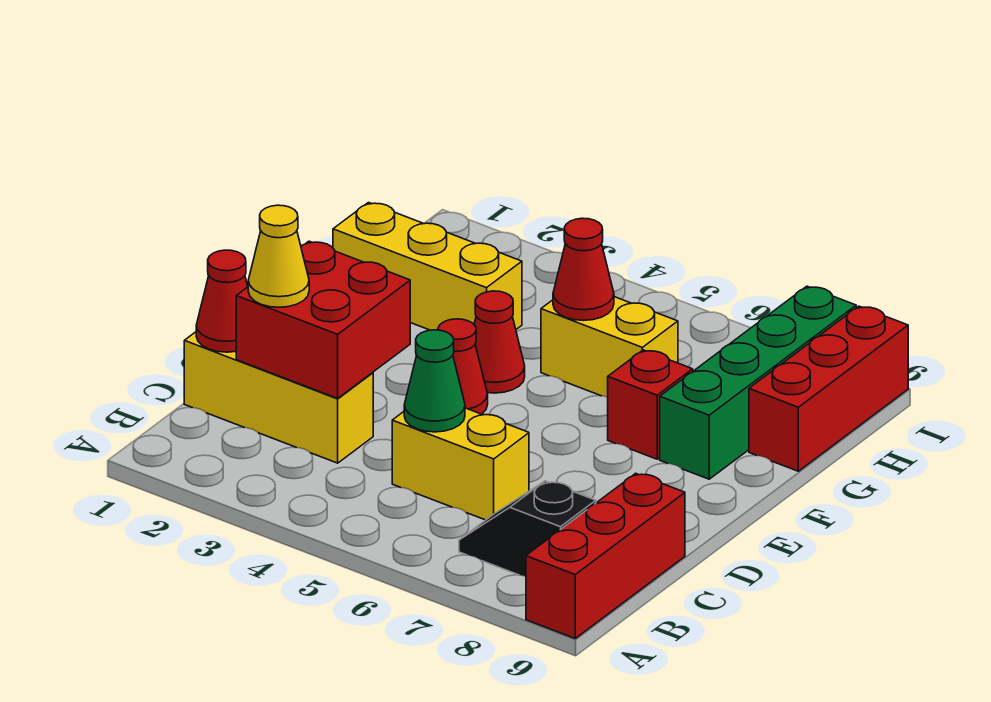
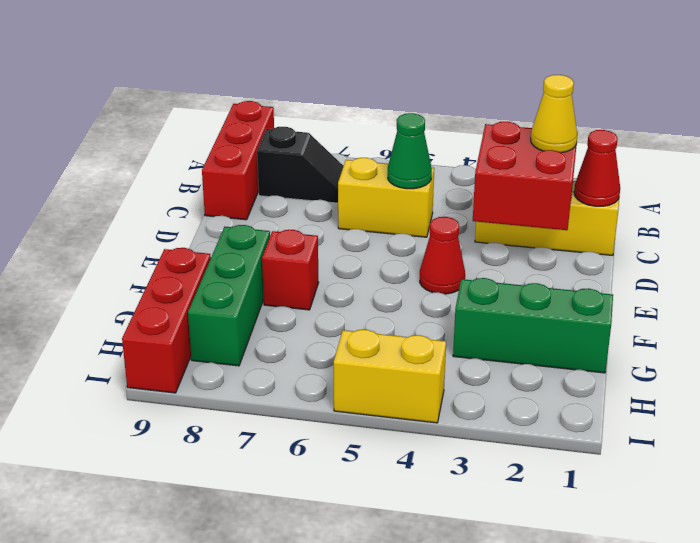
red 1x1 cone [474,291,525,393] -> none
green 1x4 brick [660,286,856,479] -> green 1x3 brick [188,225,270,366]
yellow 1x3 brick [333,202,522,330] -> green 1x3 brick [453,278,613,373]
yellow 1x2 brick [541,297,678,397] -> yellow 1x2 brick moved to [334,329,446,423]
red 1x1 cone [553,218,614,321] -> none

